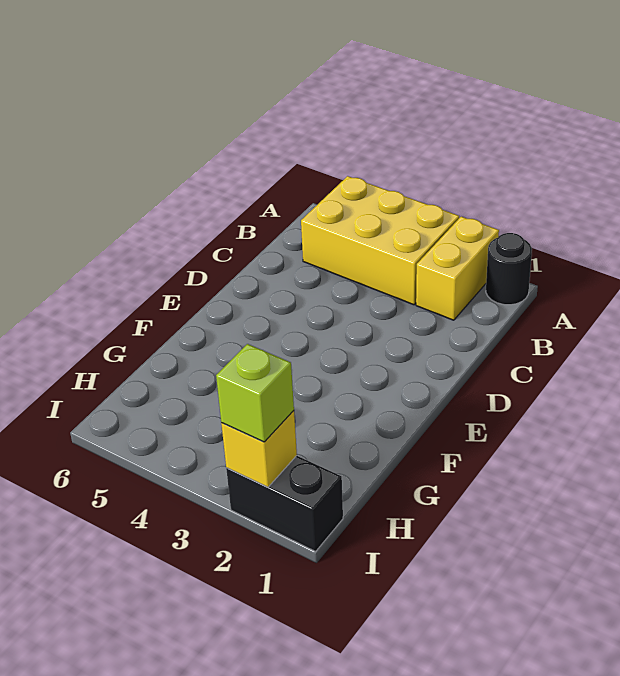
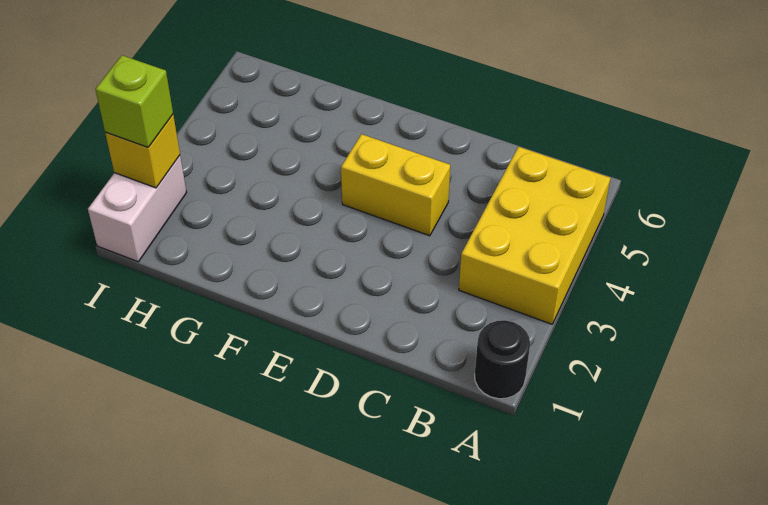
yellow 1x2 brick [416,217,499,320] -> yellow 1x2 brick moved to [341,134,450,236]
black 1x2 brick [226,456,343,551] -> white 1x2 brick [88,156,187,262]

